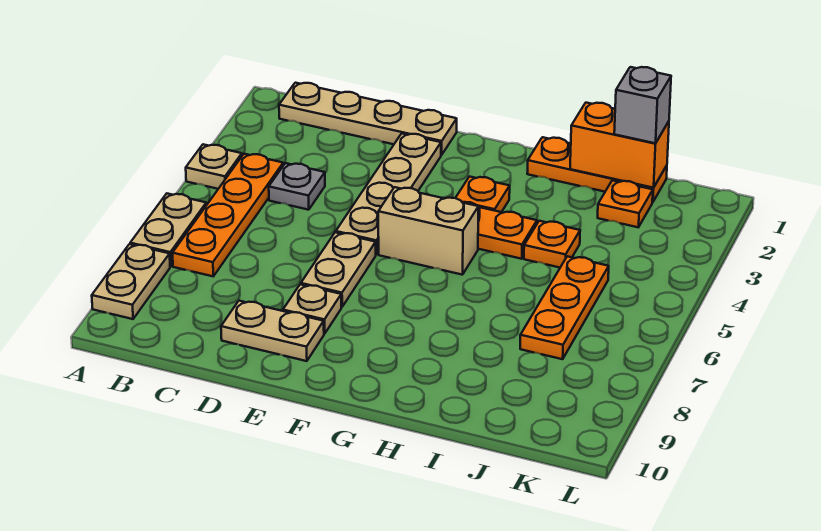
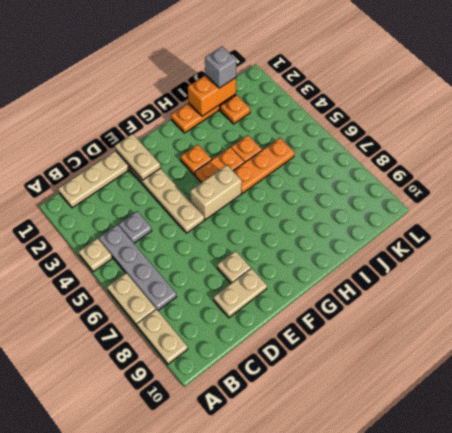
orange 1x4 plate [173,154,283,276] -> grey 1x4 plate [99,225,177,310]
tan 1x2 plate [301,232,376,307] -> tan 1x2 plate moved to [115,134,160,180]
orange 1x3 plate [520,256,609,359] -> orange 1x3 plate turned to [233,138,295,194]

